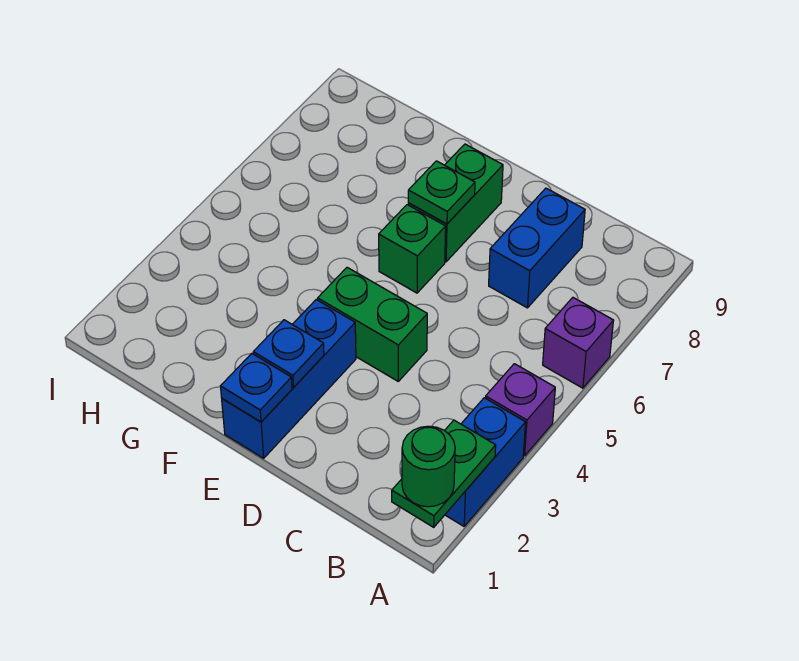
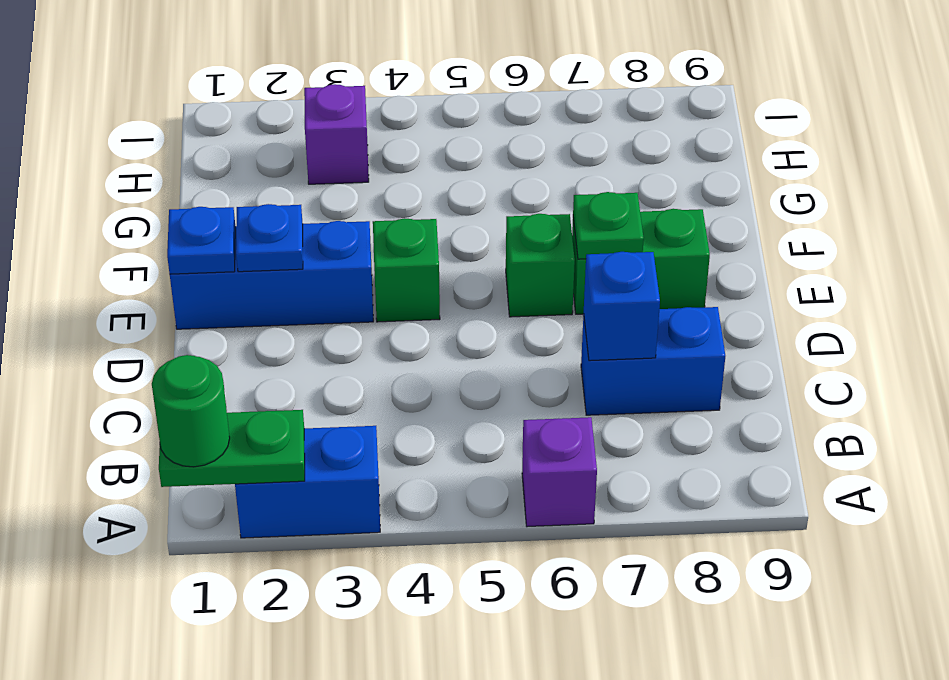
purple 1x1 brick [486,364,555,456] -> purple 1x1 brick moved to [304,84,369,184]
none -> blue 1x1 brick [584,252,660,361]
green 1x2 brick [318,267,427,381] -> green 1x1 brick [373,218,440,322]

